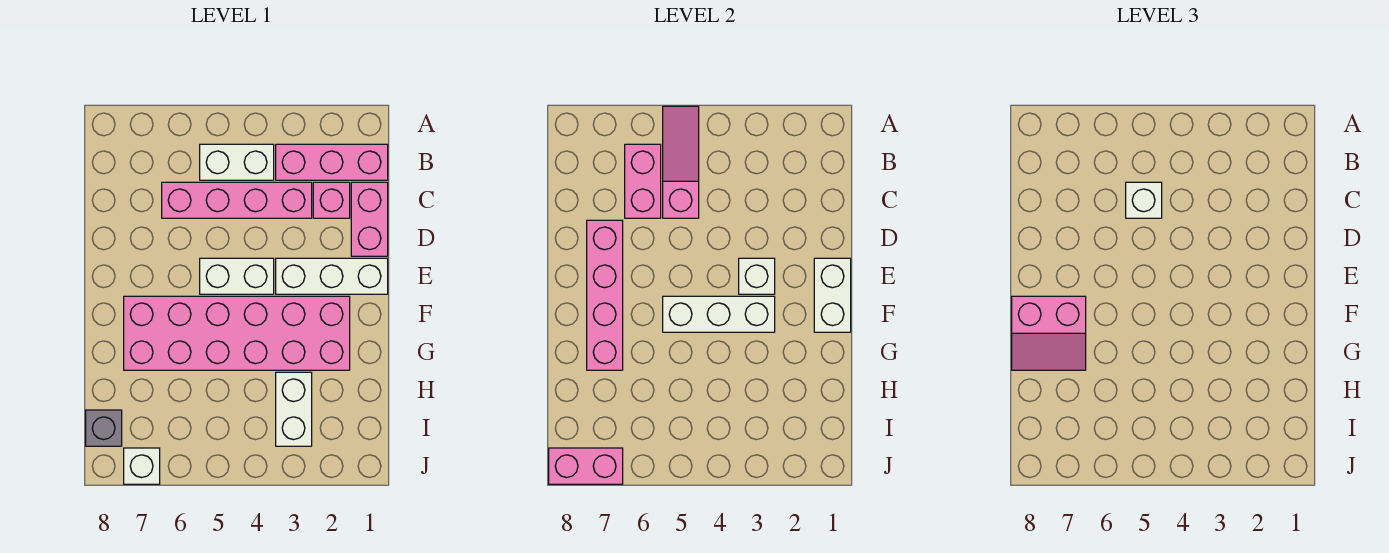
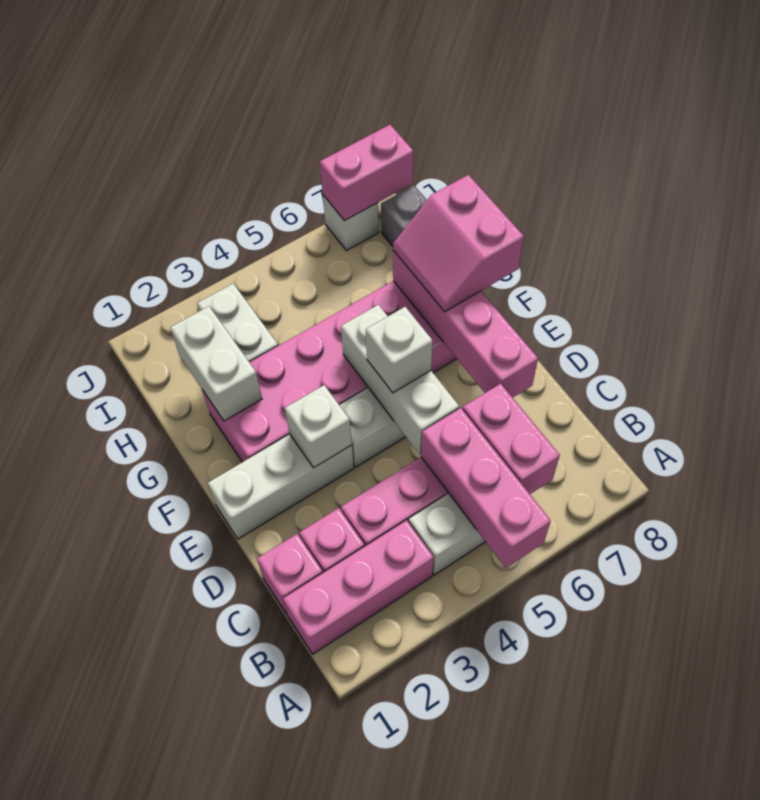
pink 1x3 slope [663,106,699,218] -> pink 1x3 brick [421,408,551,568]
pink 1x2 brick [351,182,388,256] -> pink 1x1 brick [257,534,323,614]
white 1x1 brick [1126,182,1162,218] -> white 1x1 brick moved to [366,307,433,393]
white 1x2 brick [814,258,851,332] -> white 1x2 brick moved to [170,306,262,421]
white 1x3 brick [663,296,775,332] -> white 1x3 brick turned to [341,305,459,455]
pink 2x2 slope [1012,296,1086,370] -> pink 2x2 slope turned to [393,175,524,312]

